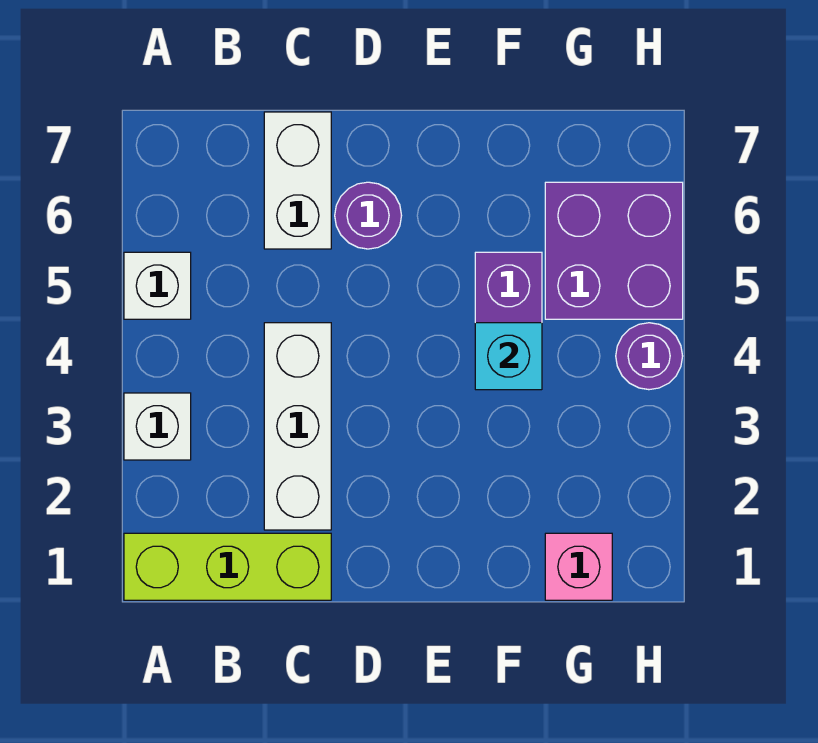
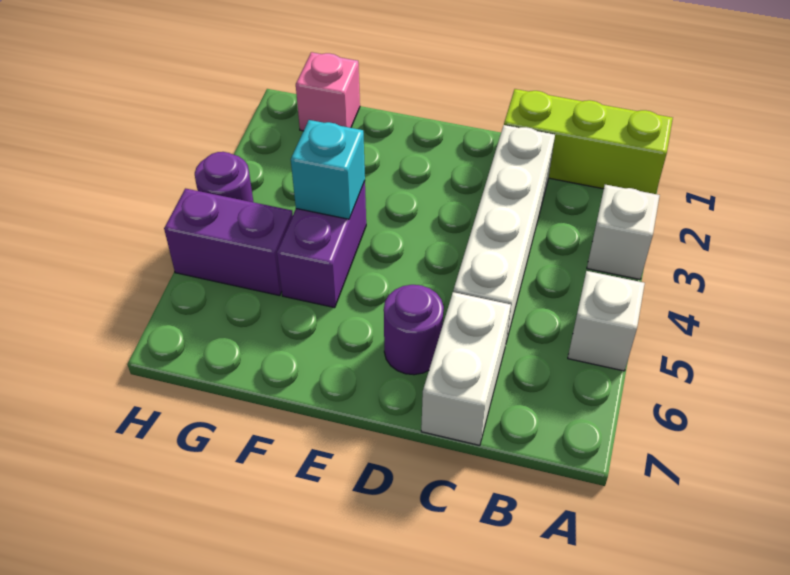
white 1x3 brick [264,323,331,530] -> white 1x4 brick [453,125,555,342]
purple 2x2 brick [545,182,683,319] -> purple 1x2 brick [164,189,293,296]

